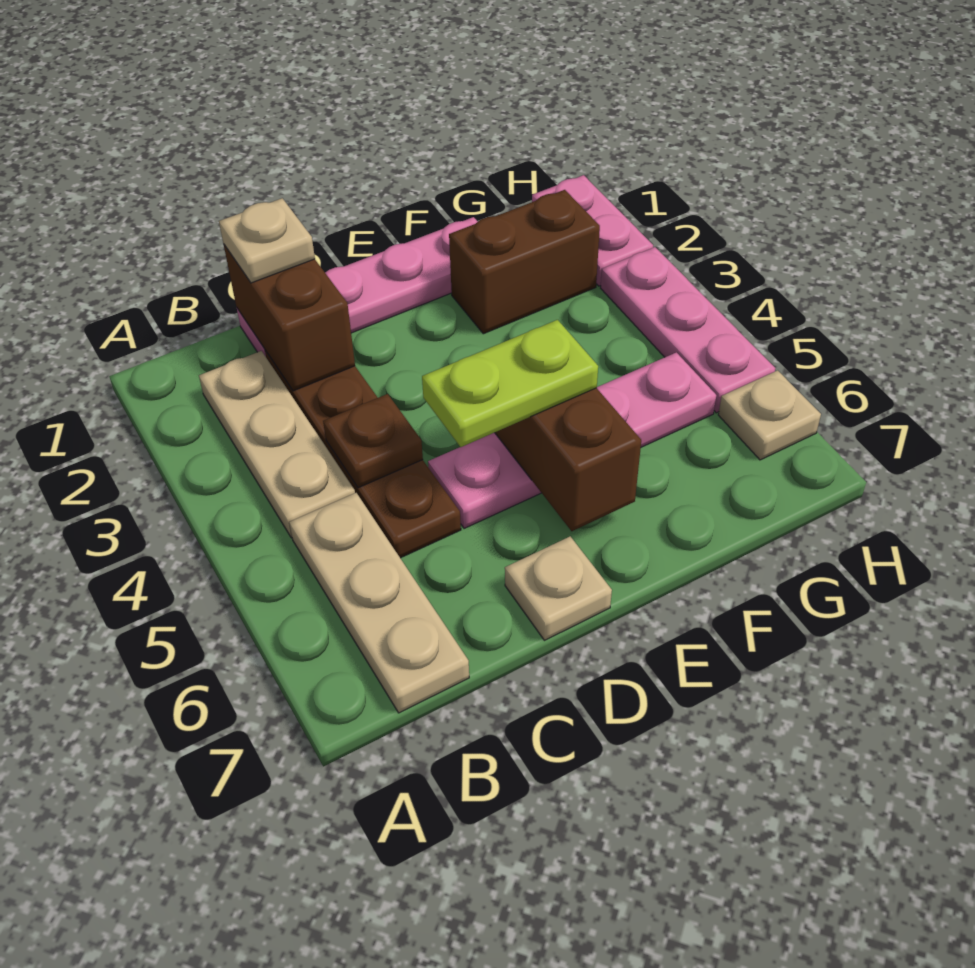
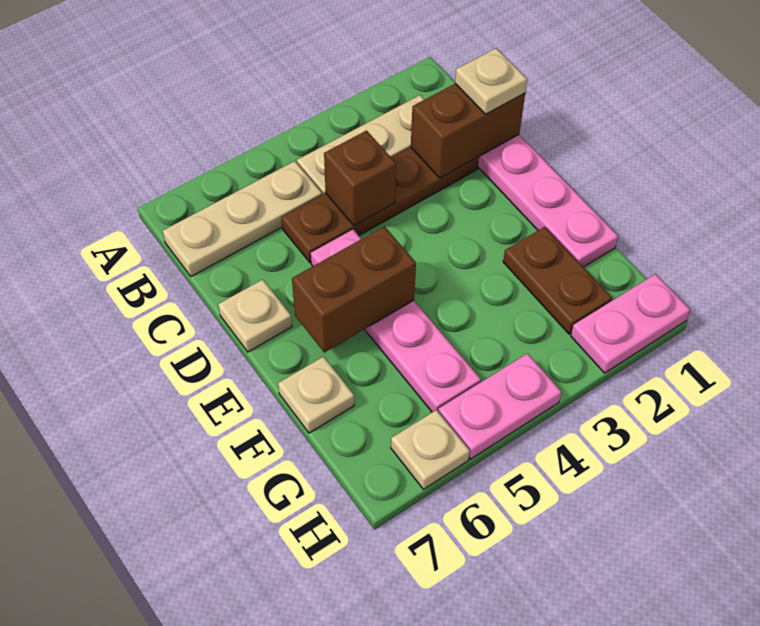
brown 1x1 plate [323,394,423,488] -> brown 1x1 brick [324,131,396,226]
lime 1x2 plate [422,320,598,447] -> none
brown 1x2 brick [449,190,600,334] -> brown 1x2 plate [503,227,612,334]
none -> tan 1x1 plate [278,357,354,433]
pink 1x3 plate [601,247,775,413] -> pink 1x2 plate [438,353,561,459]

